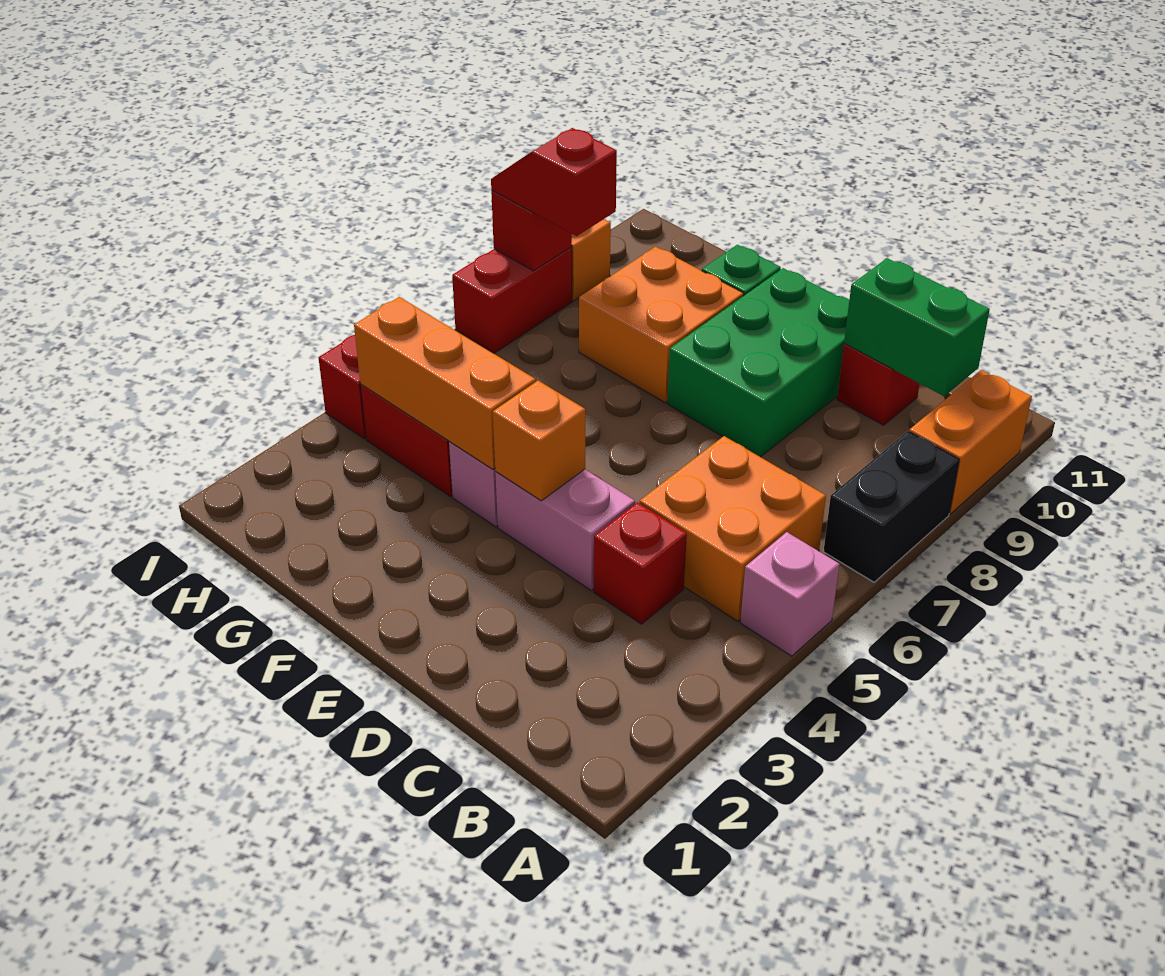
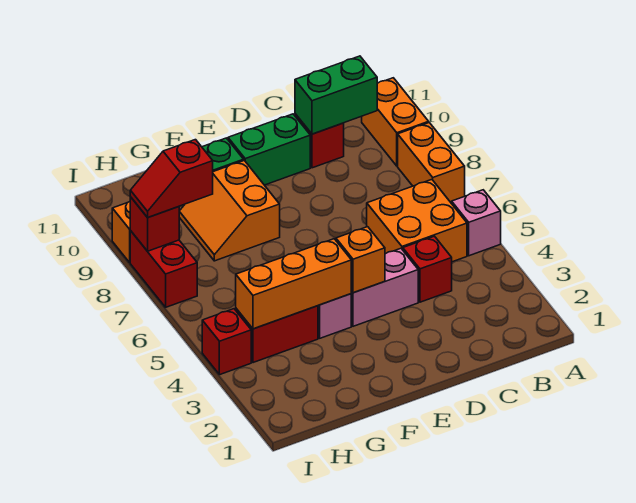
black 1x2 brick [823,431,959,582] -> orange 1x2 brick [398,123,465,204]
green 2x3 brick [667,268,849,457] -> green 1x2 brick [228,114,310,185]
orange 2x2 brick [579,247,744,403] -> orange 2x2 slope [179,161,280,261]

